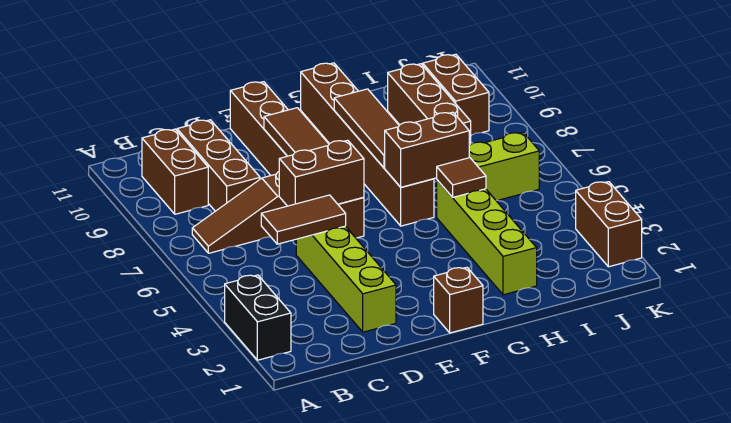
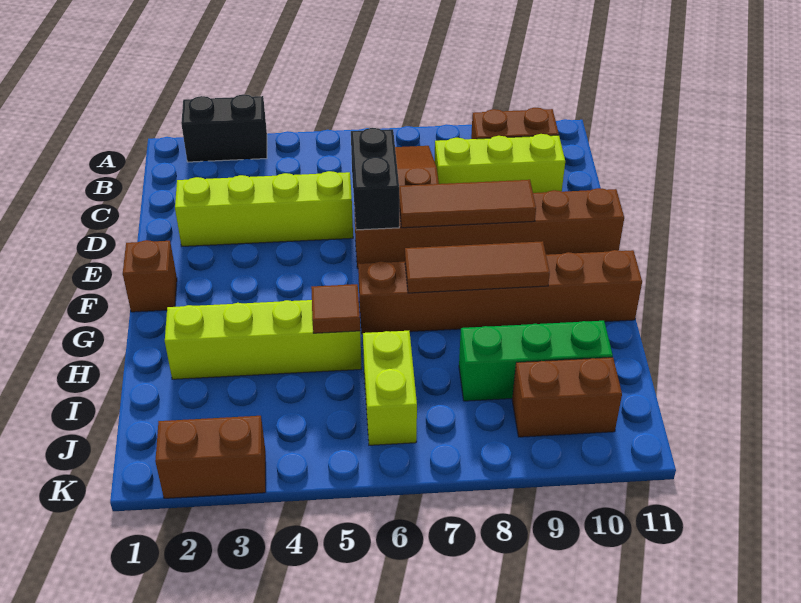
brown 1x2 tile [261,195,346,244] -> none
brown 1x3 brick [177,120,260,211] -> lime 1x3 brick [434,134,565,193]
brown 1x2 brick [279,140,364,206] -> black 1x2 brick [351,128,399,230]
brown 1x2 brick [385,112,469,187] -> none
brown 1x3 brick [388,64,471,145] -> green 1x3 brick [459,321,613,401]

